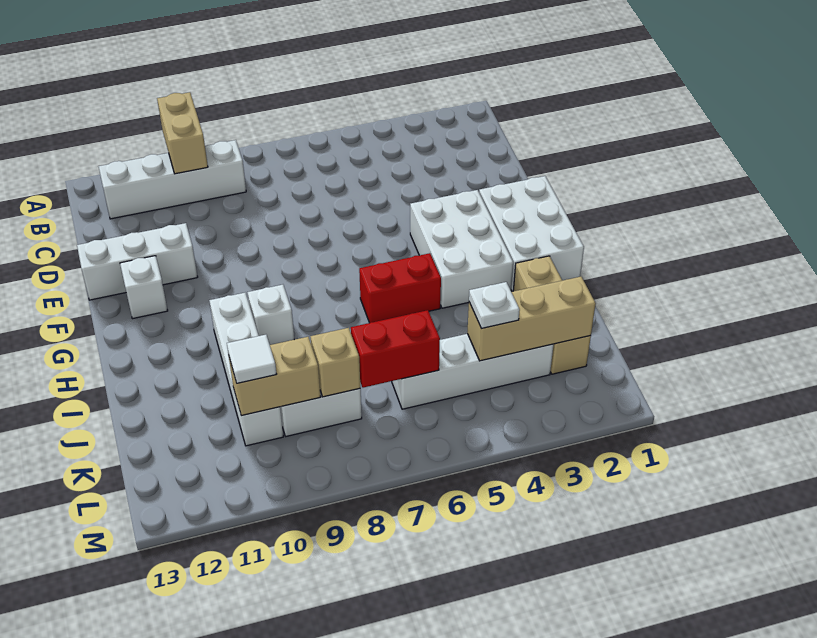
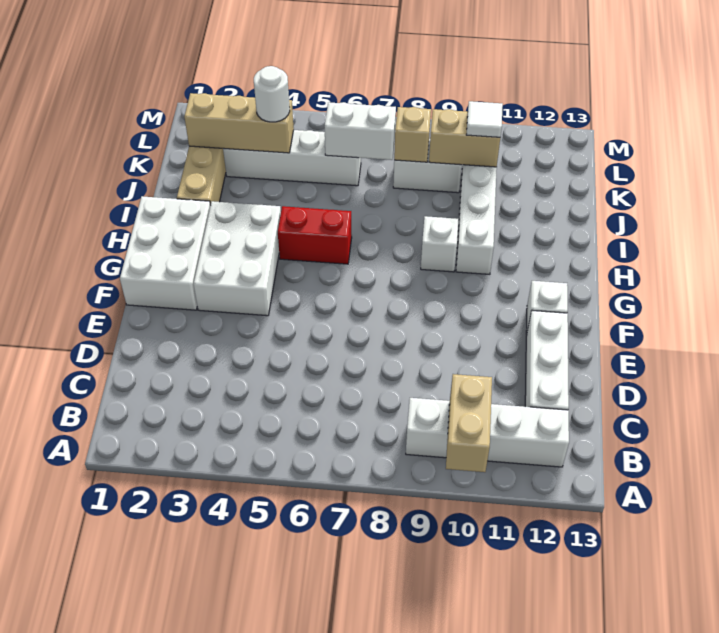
white 1x3 brick [77,223,198,300] -> white 1x3 brick turned to [525,311,569,410]
white 1x1 plate [469,282,520,329] -> white 1x1 round brick [254,66,290,122]
red 1x2 brick [351,310,440,388] -> white 1x2 brick [325,102,396,160]

